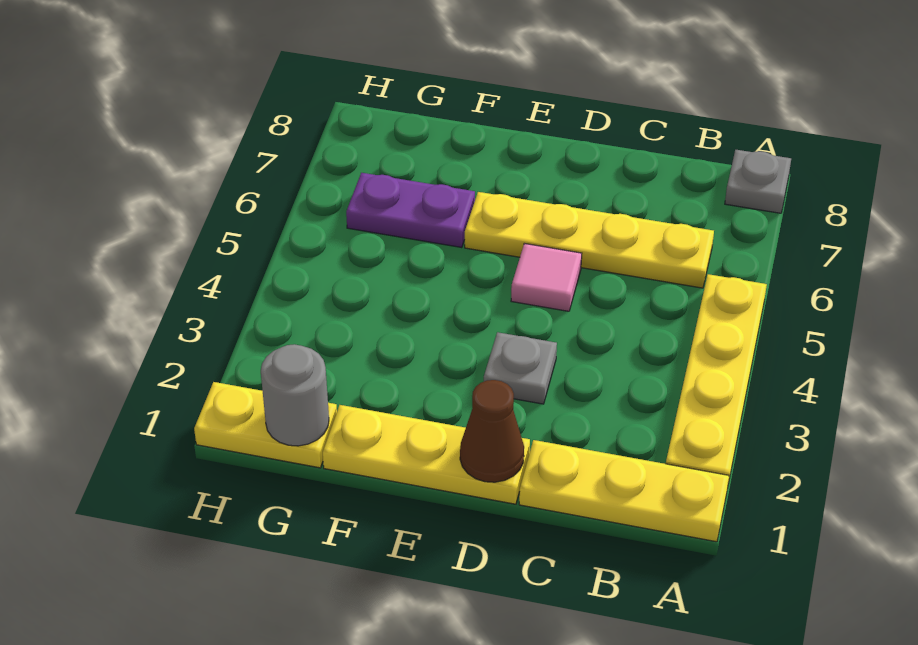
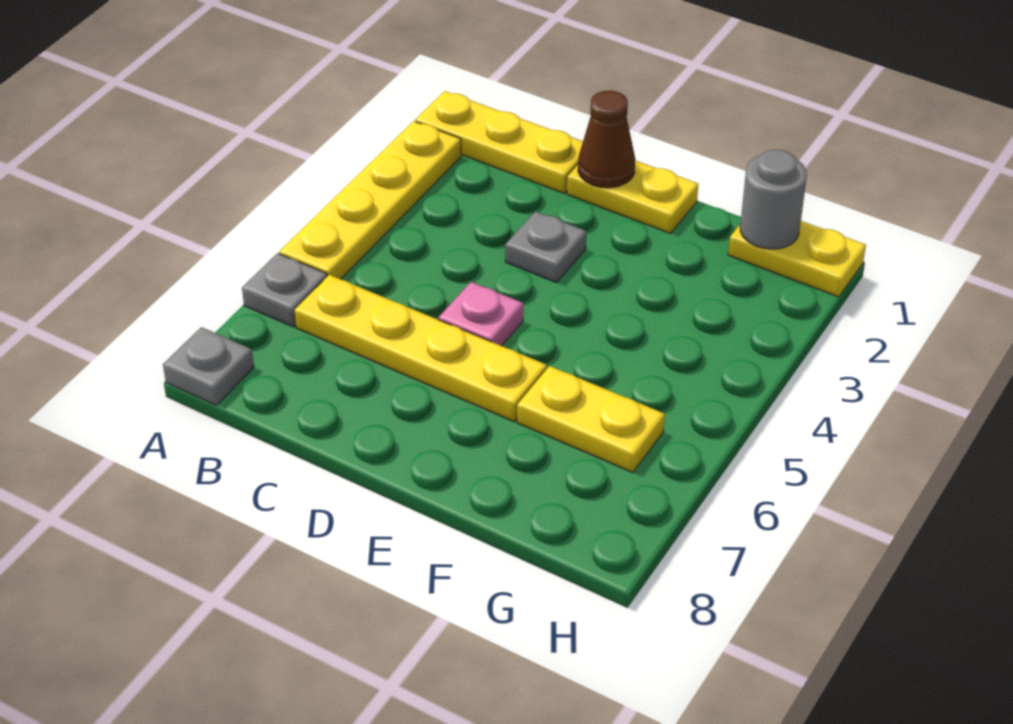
none -> grey 1x1 plate [242,253,327,327]
yellow 1x3 plate [323,405,530,504] -> yellow 1x2 plate [567,160,698,233]
pink 1x1 tile [511,243,582,311] -> pink 1x1 plate [439,282,523,346]
purple 1x2 plate [346,173,475,248] -> yellow 1x2 plate [517,366,665,473]

